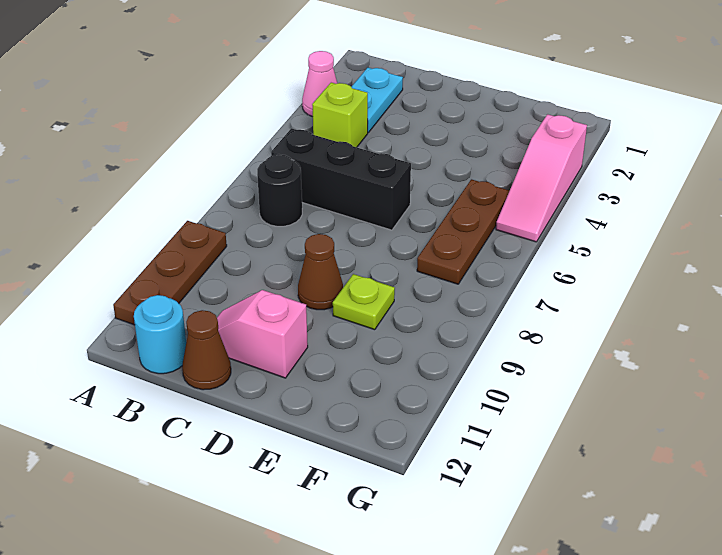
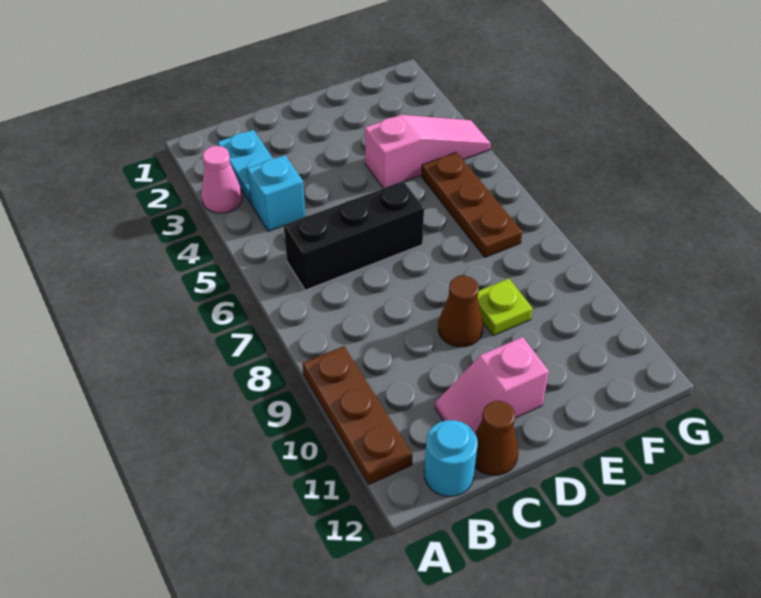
lime 1x1 brick [312,83,368,147] -> cyan 1x1 brick [247,155,306,231]
black 1x1 round brick [257,154,302,226] -> none
pink 1x3 slope [496,114,587,242] -> pink 1x3 slope turned to [365,115,491,188]

